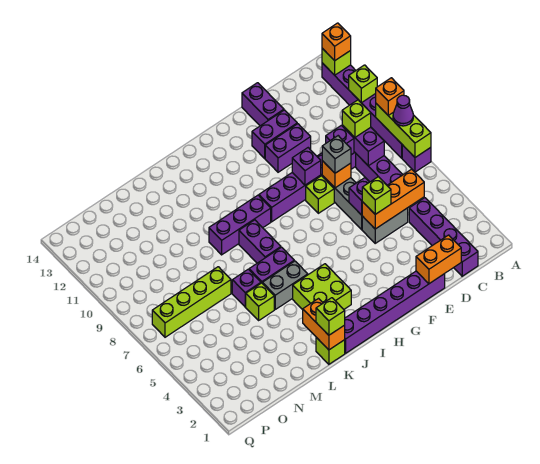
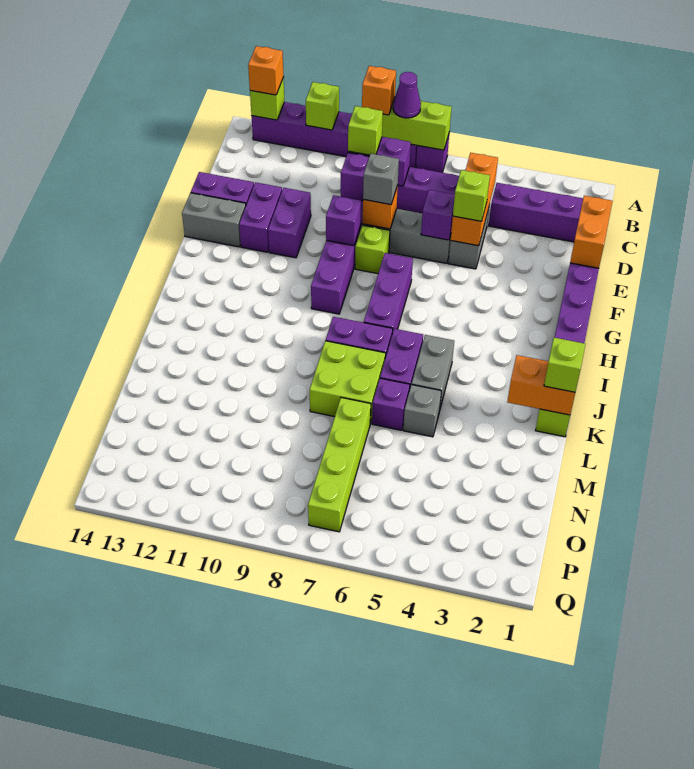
none -> grey 1x2 brick [182,193,246,247]
lime 2x2 brick [293,264,351,310] -> lime 2x2 brick moved to [310,341,386,424]
purple 1x3 brick [209,195,271,255] -> purple 1x3 brick moved to [364,253,413,334]
lime 1x1 brick [246,283,274,320] -> grey 1x1 brick [403,385,441,437]

